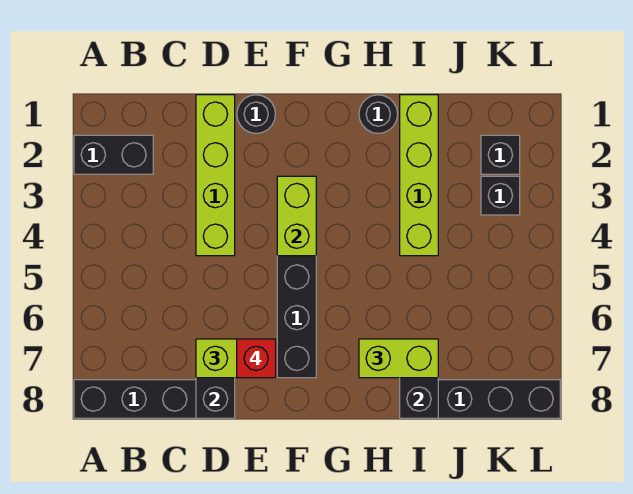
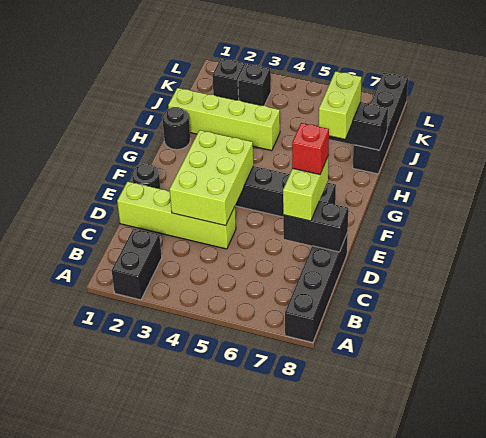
lime 1x2 brick [277,176,316,256] -> lime 2x3 brick [170,130,253,226]

